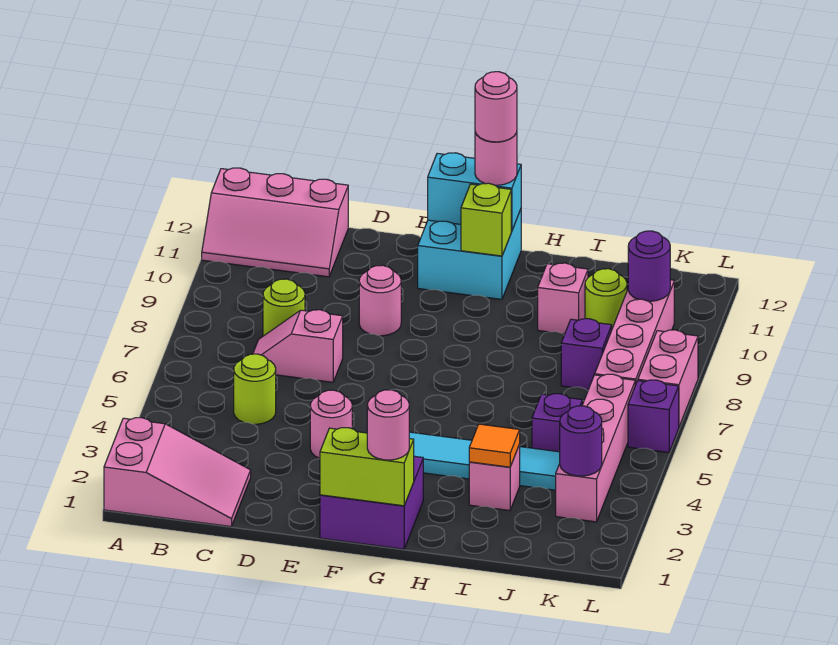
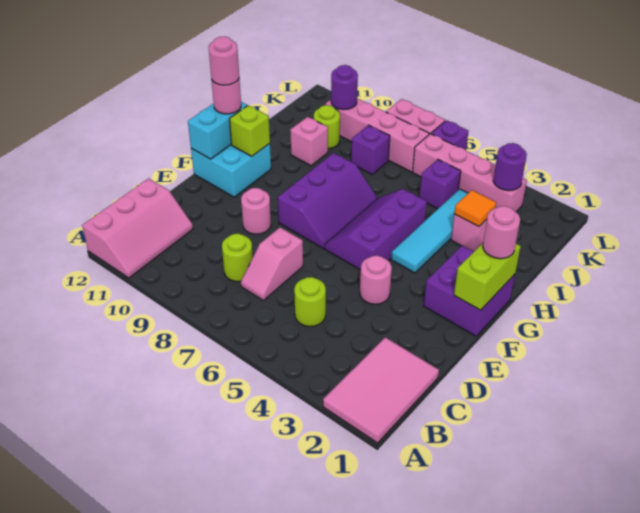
pink 2x3 slope [104,418,251,527] -> pink 2x3 tile [323,337,439,443]
none -> purple 2x3 slope [325,189,427,270]
none -> purple 2x3 slope [278,153,377,248]

